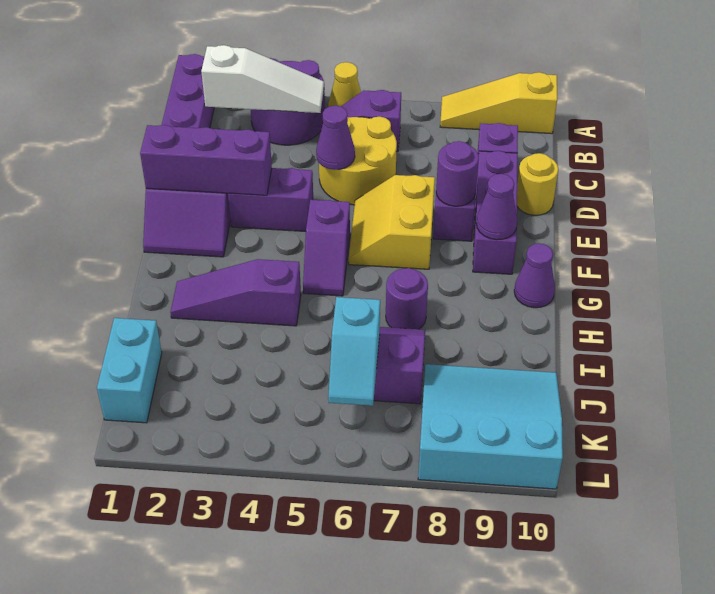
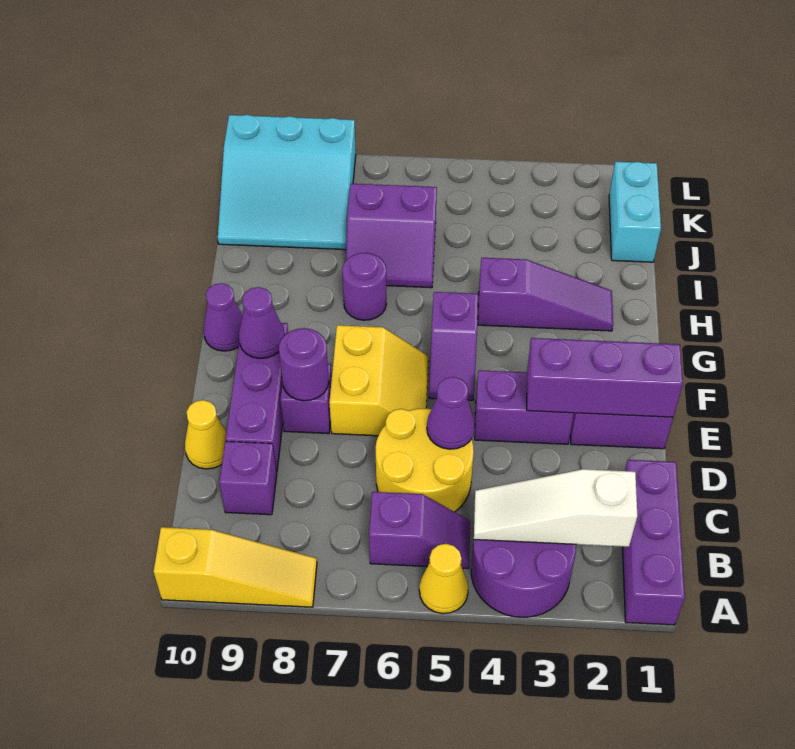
yellow 1x1 round brick [517,153,558,215] -> yellow 1x1 cone [185,400,227,469]
purple 1x2 slope [303,200,350,296] -> purple 1x2 slope turned to [429,292,478,400]
cyan 1x2 slope [328,297,380,406] -> none

